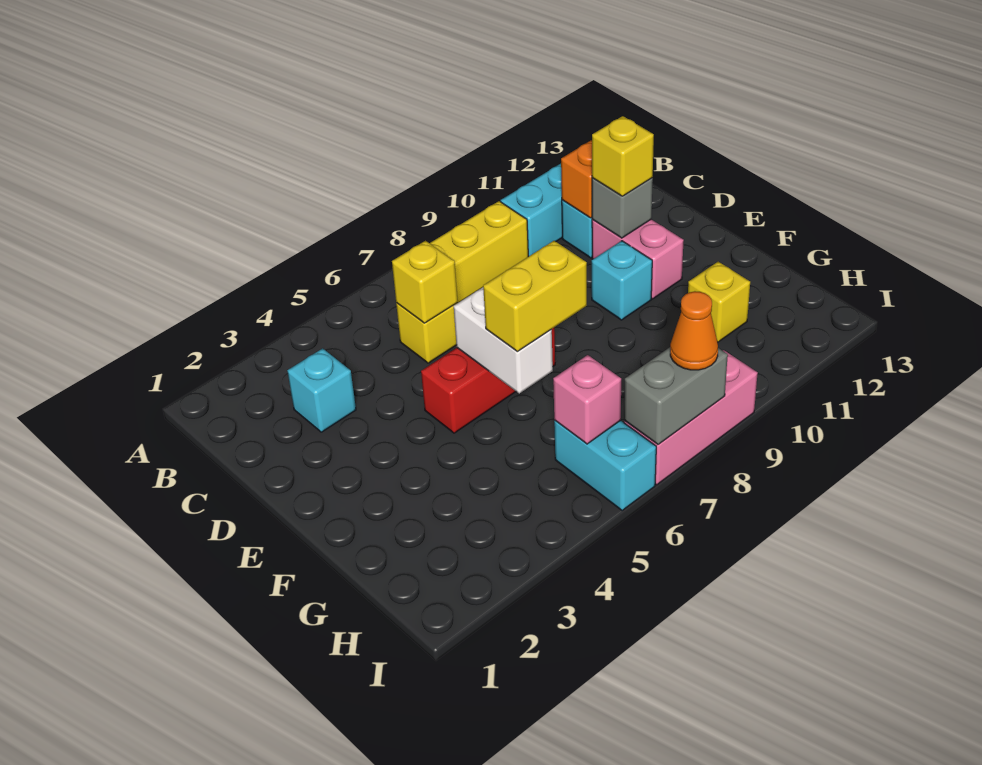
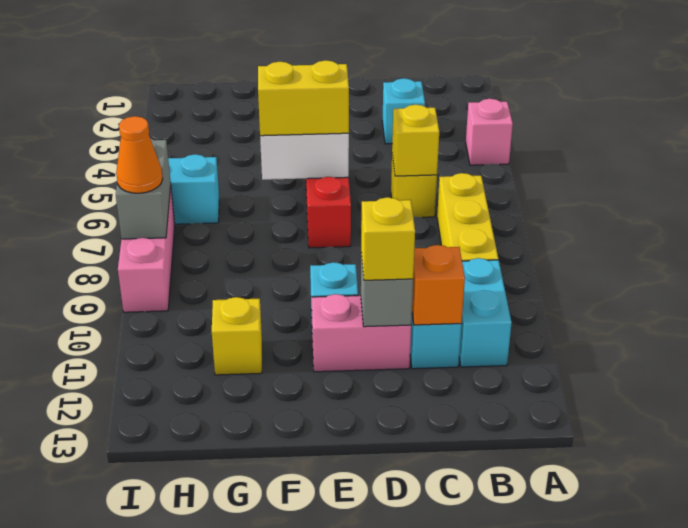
yellow 1x2 brick [483,241,587,351] -> yellow 1x2 brick turned to [258,60,349,136]
pink 1x1 brick [553,355,621,444] -> pink 1x1 brick moved to [466,99,513,165]

